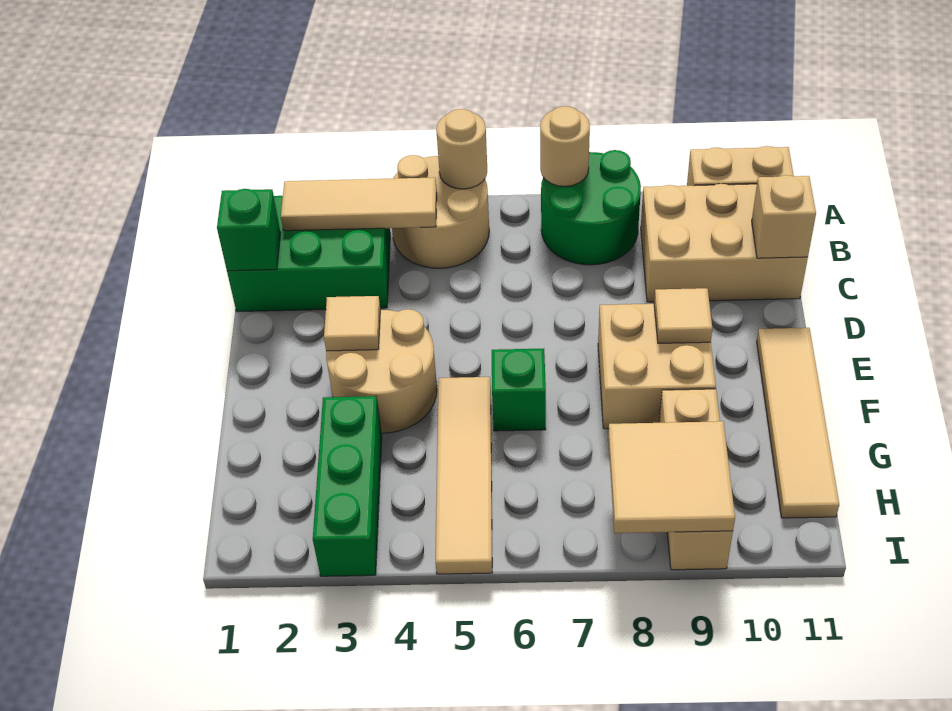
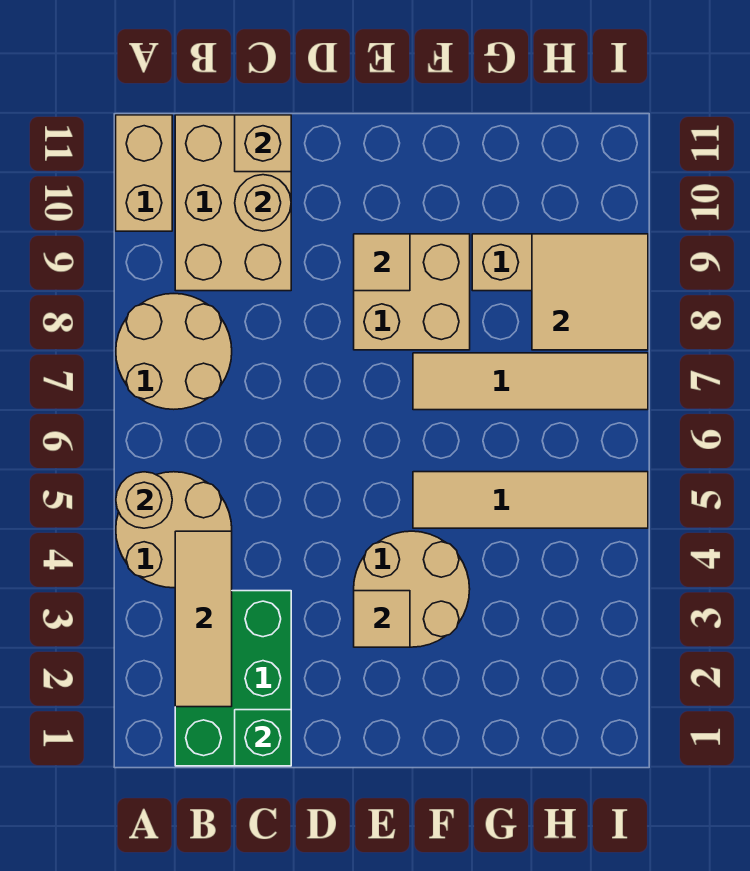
green 2x2 round brick [541,150,641,265] -> tan 2x2 round brick [116,294,232,409]
tan 1x1 round brick [540,106,590,186] -> tan 1x1 round brick moved to [235,175,291,231]
tan 1x4 tile [757,328,839,518] -> tan 1x4 tile moved to [413,353,648,410]
green 1x1 brick [492,349,546,431] -> none
green 1x3 brick [313,396,382,576] -> none

